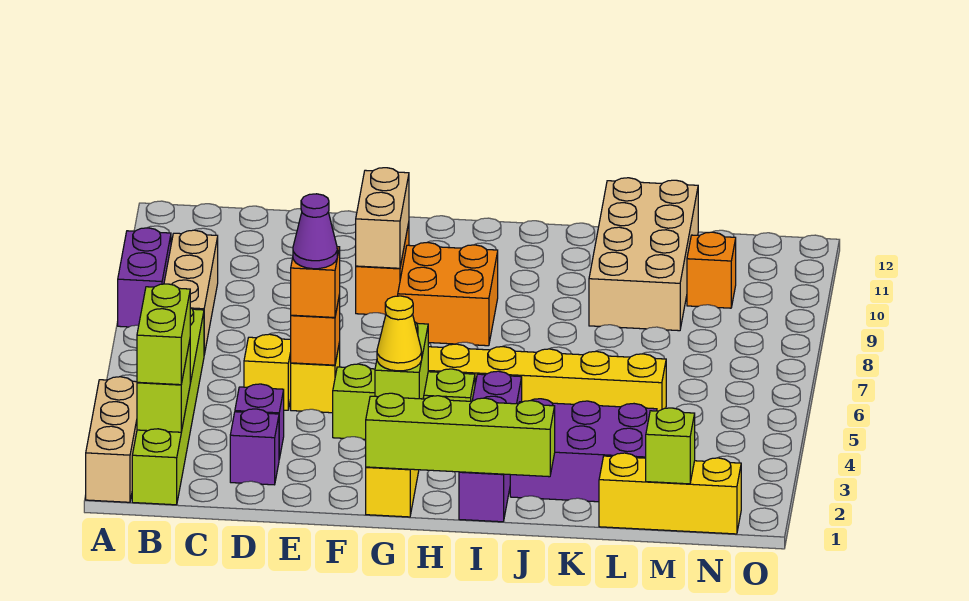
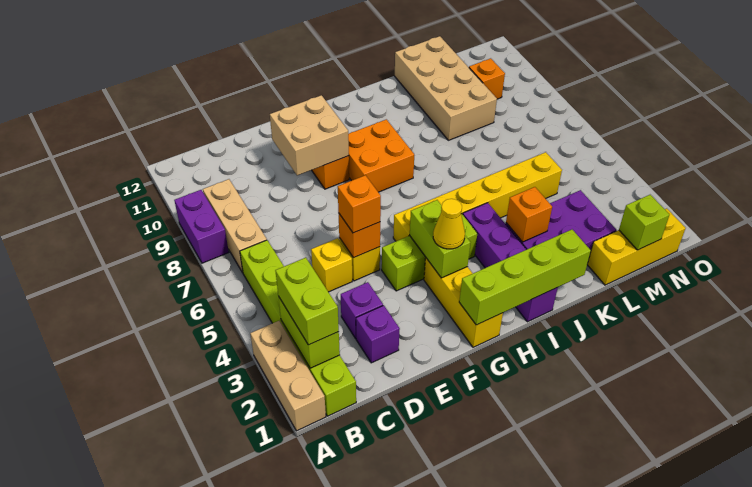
purple 1x1 cone [293,194,337,269] -> none
tan 1x2 brick [356,168,409,268] -> tan 2x2 brick [270,95,349,175]
none -> orange 1x1 brick [506,187,552,242]

